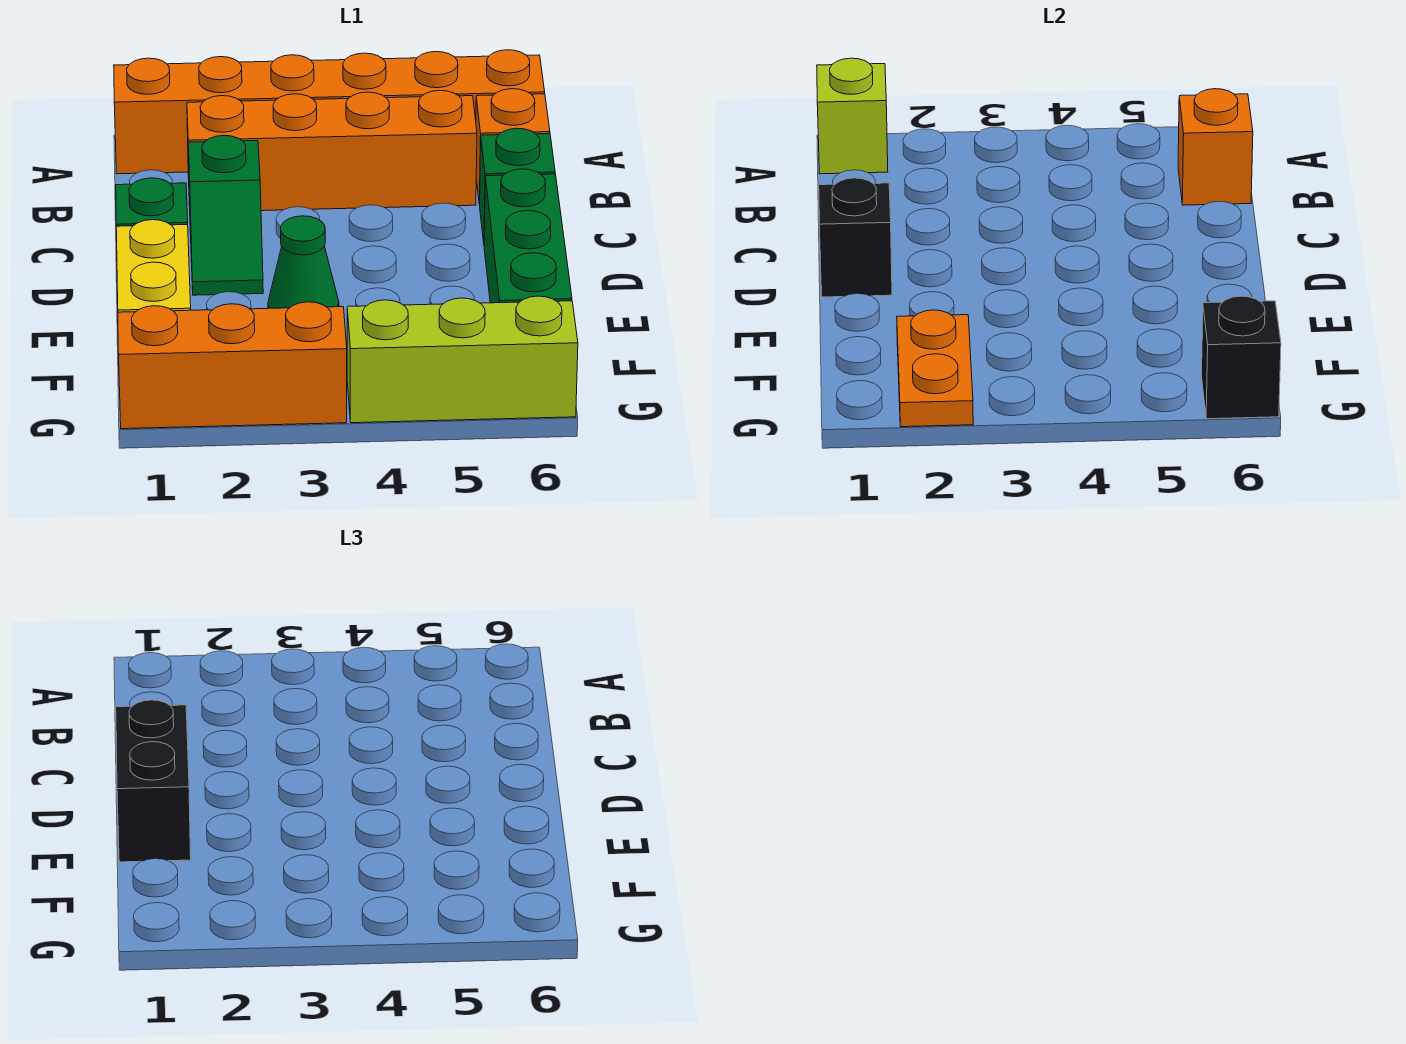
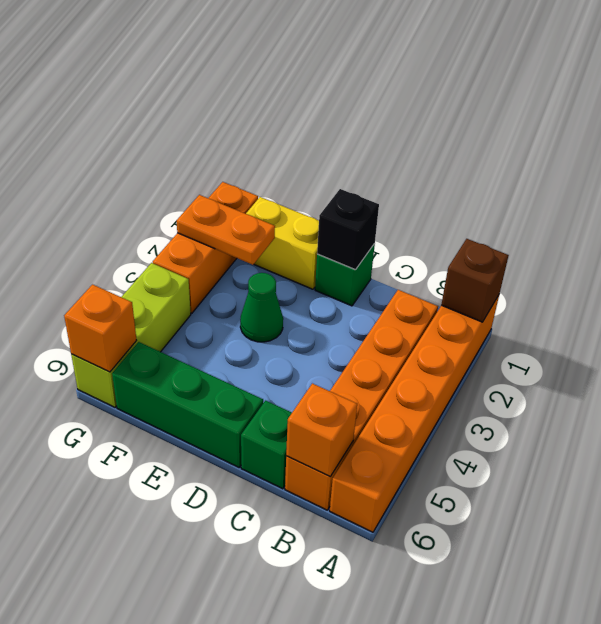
lime 1x1 brick [817,58,888,174] -> brown 1x1 brick [441,239,509,322]
green 1x2 slope [188,135,263,295] -> none
black 1x2 brick [116,700,191,862] -> none
black 1x1 brick [1202,296,1281,419] -> orange 1x1 brick [64,285,137,372]

